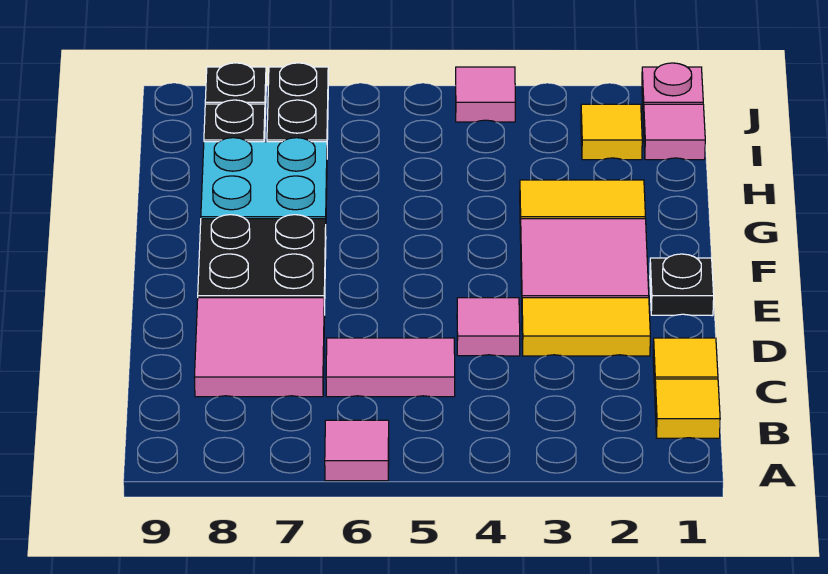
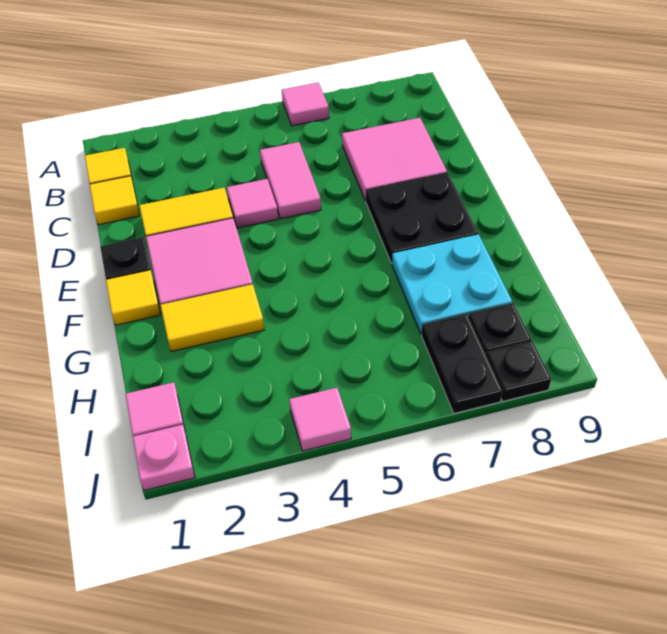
pink 1x2 tile [326,338,455,397] -> pink 1x2 tile turned to [260,142,321,219]
yellow 1x1 tile [581,104,642,160] -> yellow 1x1 tile moved to [106,270,161,325]

